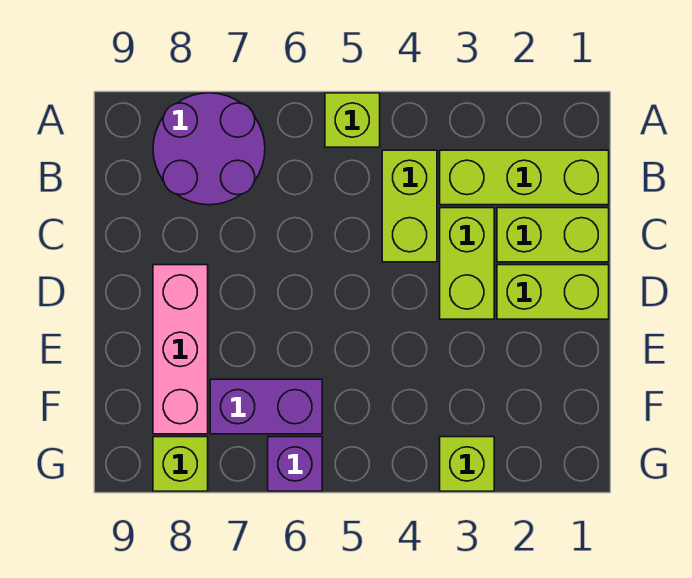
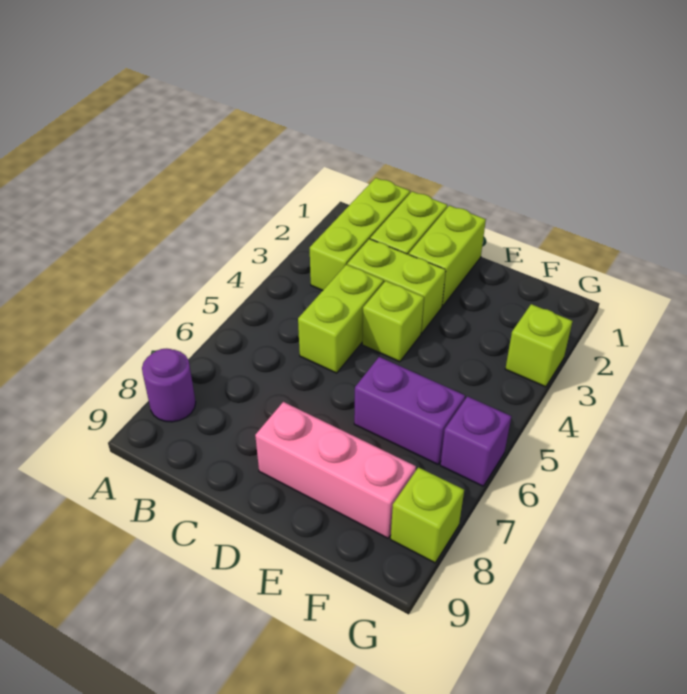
lime 1x1 brick [325,93,380,147] -> lime 1x1 brick moved to [362,281,424,362]
purple 2x2 round brick [153,93,265,205] -> purple 1x1 round brick [142,349,196,422]
lime 1x2 brick [382,150,437,262] -> lime 1x2 brick turned to [298,265,384,373]
purple 1x2 brick [210,379,322,434] -> purple 1x2 brick turned to [354,357,465,464]

